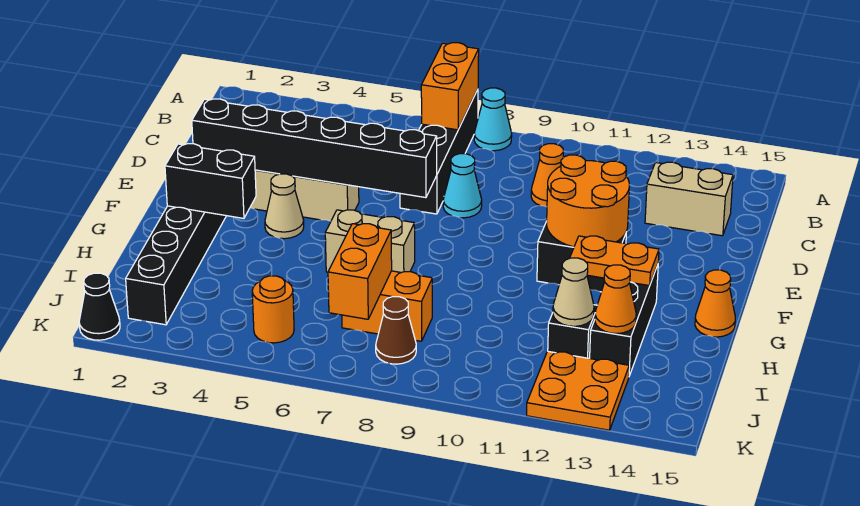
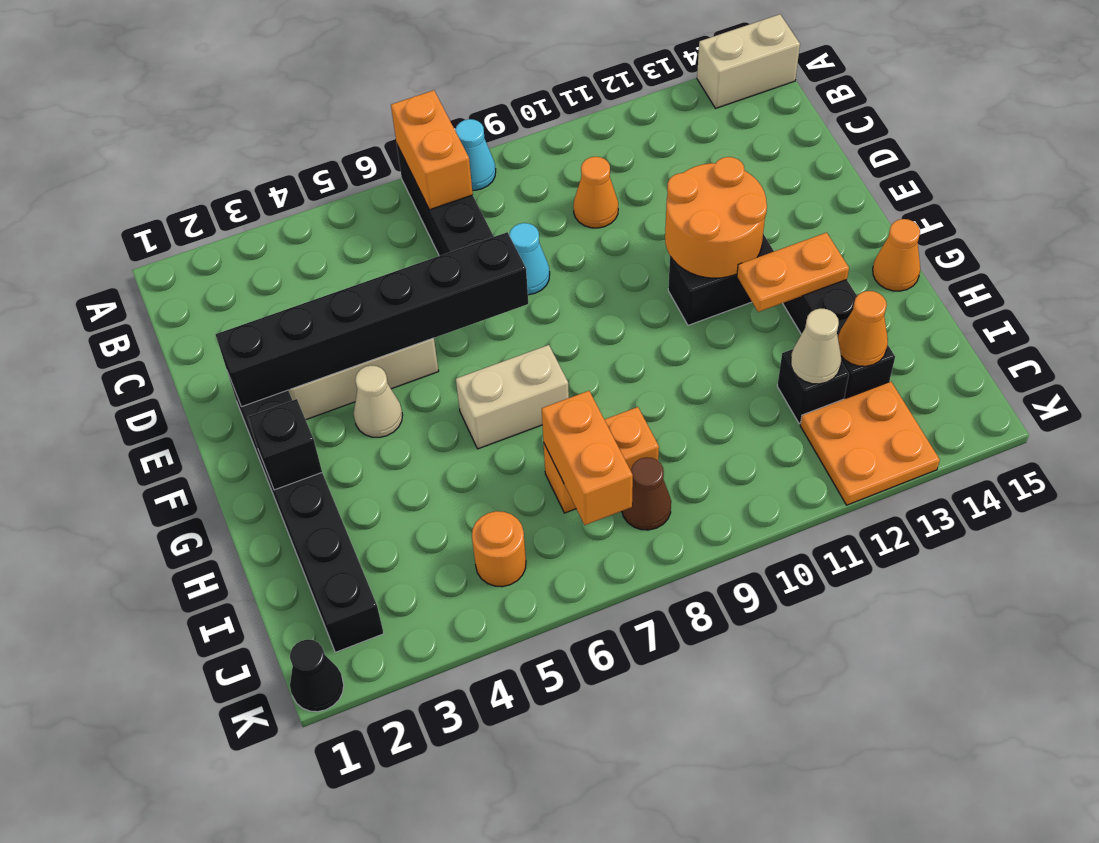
tan 1x2 brick [645,162,733,236] -> tan 1x2 brick moved to [697,14,800,108]
black 1x2 brick [165,144,256,218] -> black 1x1 brick [248,399,322,490]

